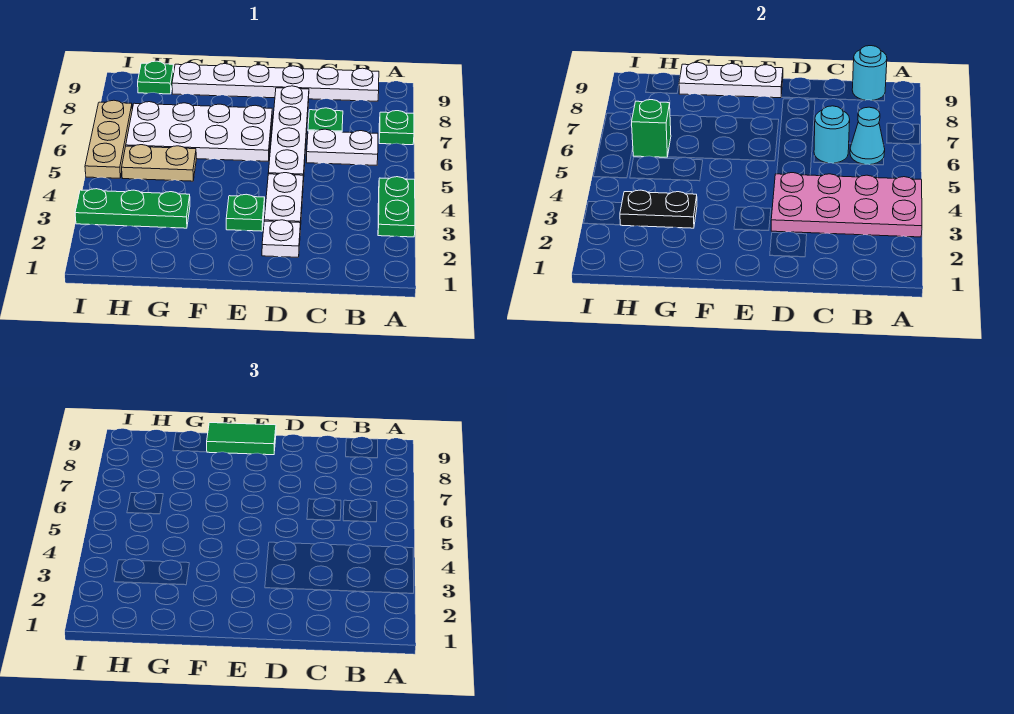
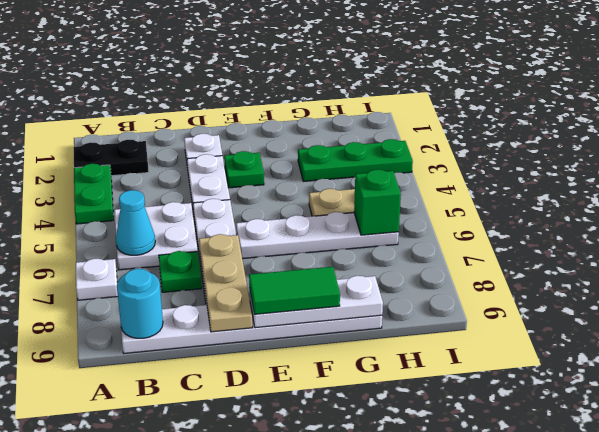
pink 2x4 plate [771,173,922,237] -> none
green 1x1 plate [379,111,414,145] -> white 1x1 plate [76,259,118,300]
white 1x2 plate [306,129,378,165] -> white 2x2 plate [114,202,198,270]
cyan 1x1 round brick [814,106,850,163] -> none
white 2x4 plate [126,102,272,161] -> white 1x4 plate [236,212,399,259]
black 1x2 plate [620,190,697,228] -> black 1x2 plate moved to [74,140,149,176]
green 1x1 plate [138,61,174,94] -> none
tan 1x3 plate [85,100,132,178] -> tan 1x3 plate moved to [199,234,253,332]

